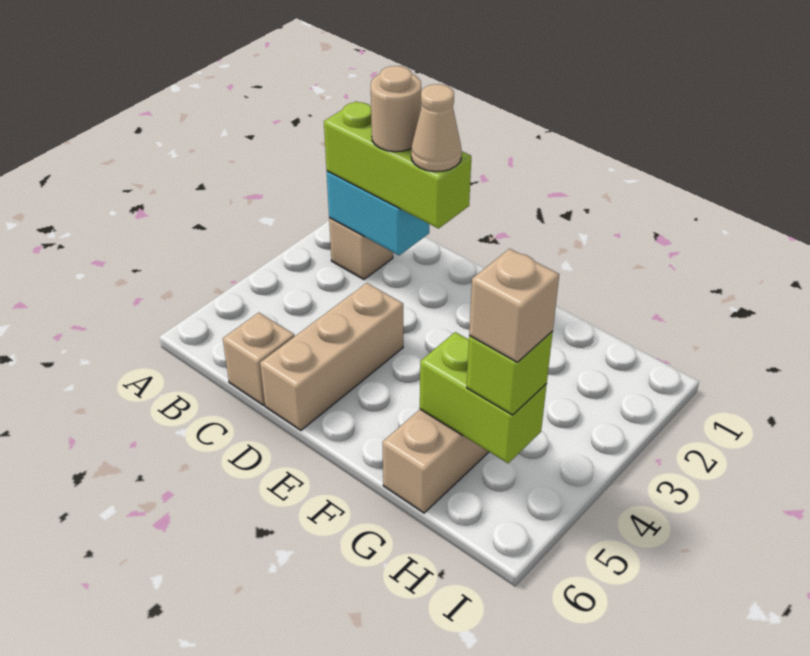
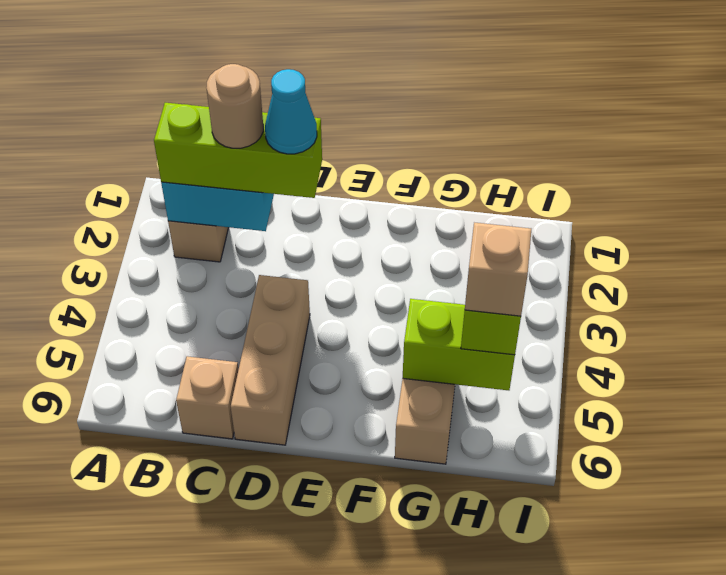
tan 1x1 cone [411,84,462,172] -> cyan 1x1 cone [265,69,317,154]

